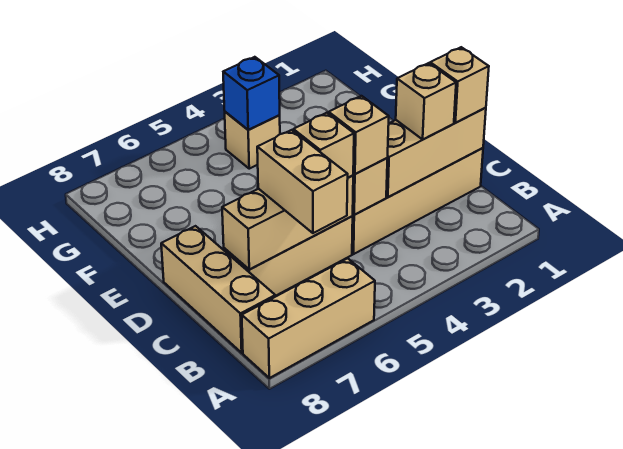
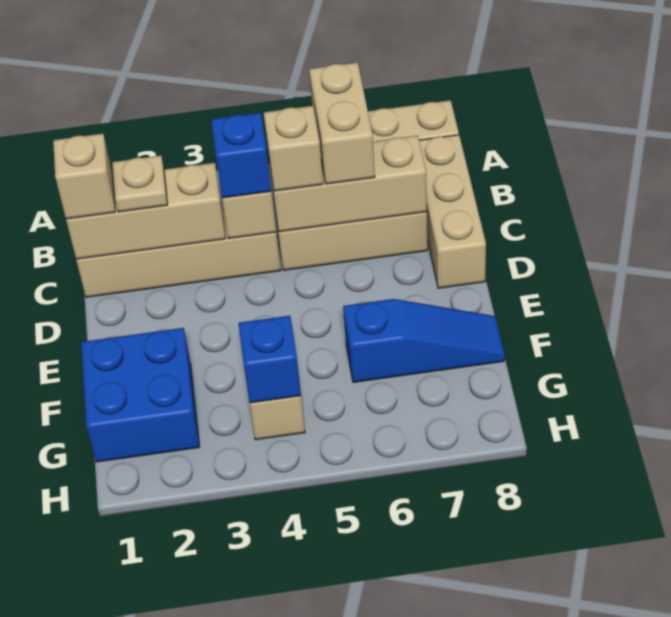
tan 1x1 brick [396,63,456,139] -> tan 1x1 plate [112,156,168,212]
tan 1x1 brick [328,96,389,174] -> blue 1x1 brick [211,113,271,198]
none -> blue 2x2 brick [81,328,200,462]
none -> blue 1x3 slope [343,299,505,382]

